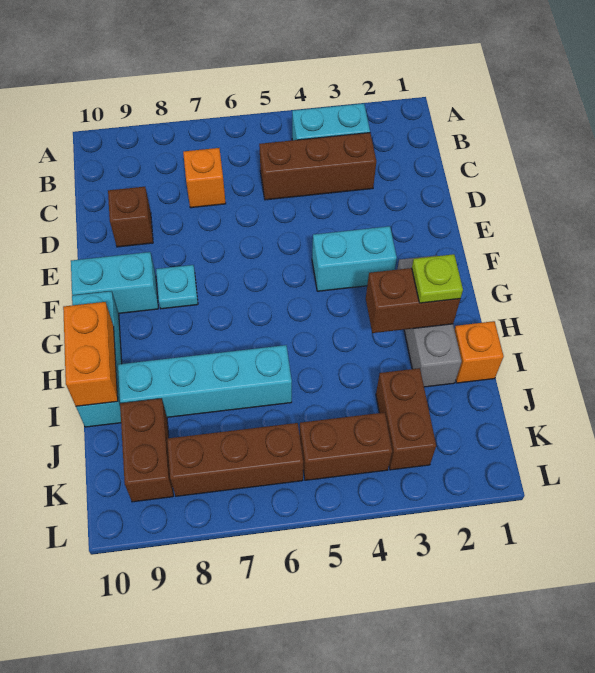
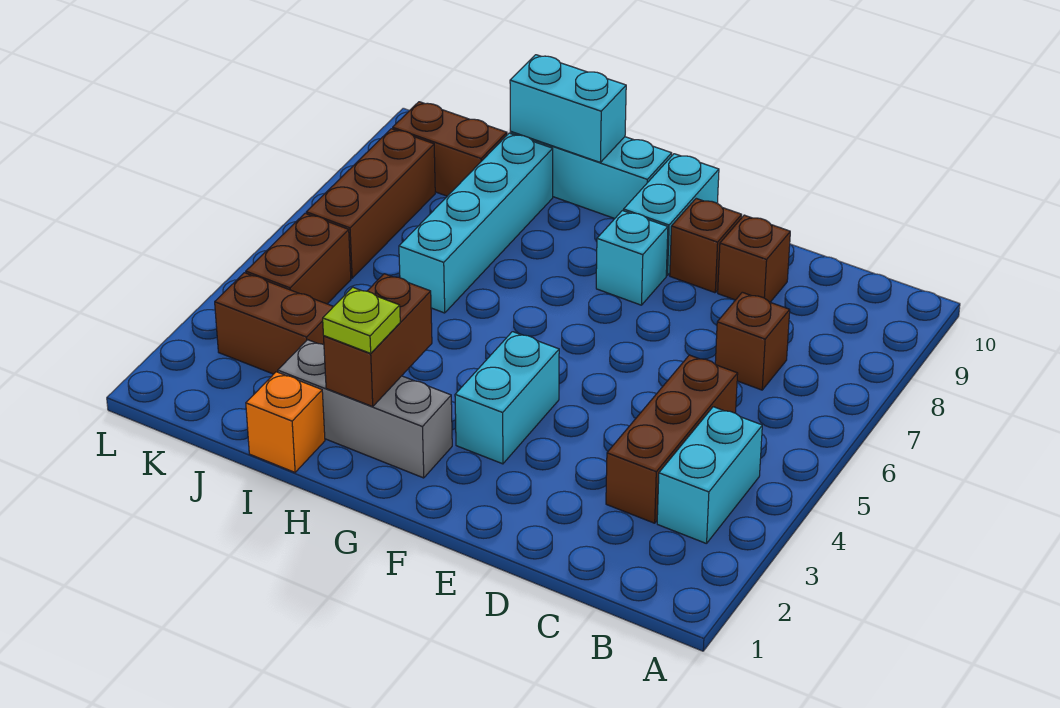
orange 1x1 brick [183,148,226,208] -> brown 1x1 brick [715,292,790,390]
none -> brown 1x1 brick [670,198,742,293]
cyan 1x1 plate [156,265,198,309] -> cyan 1x1 brick [596,211,668,305]
orange 1x2 brick [63,302,118,406] -> cyan 1x2 brick [510,55,626,162]

